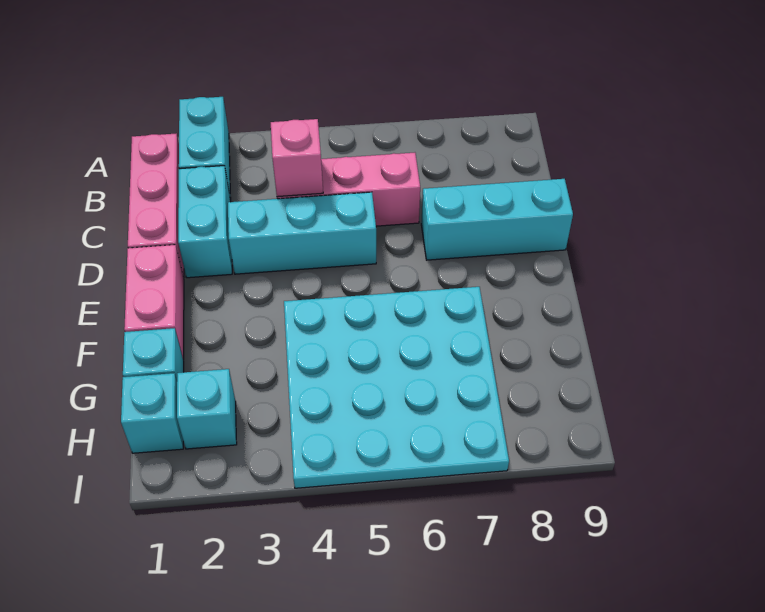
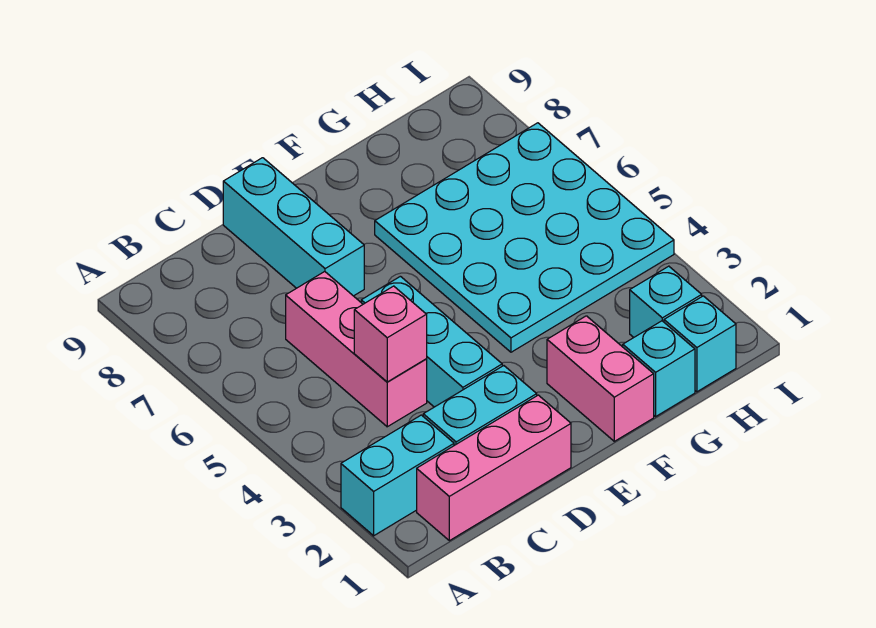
pink 1x2 brick [124,245,184,360] -> pink 1x2 brick turned to [547,316,654,441]

